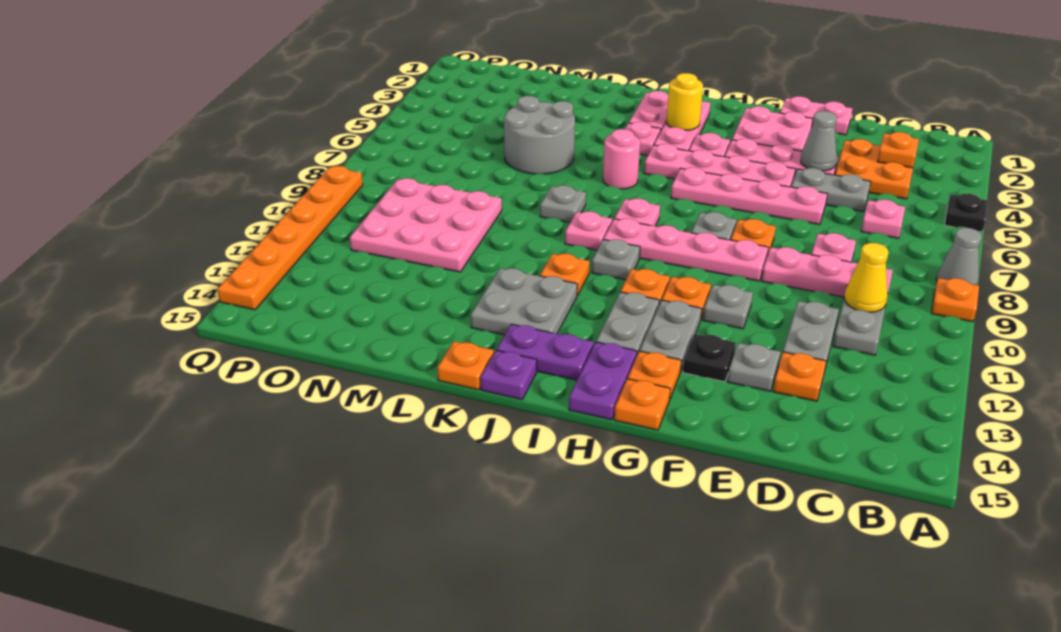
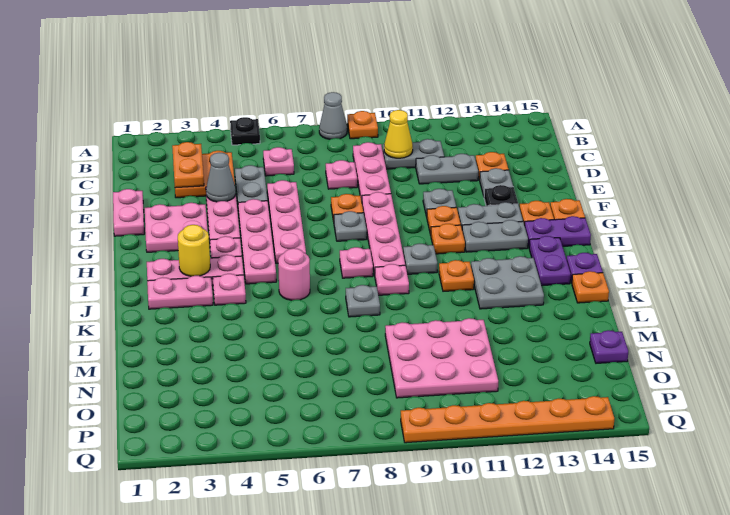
orange 1x1 plate [877,132,919,168] -> orange 1x2 plate [172,142,204,188]
grey 2x2 round brick [504,96,575,174] -> none
none -> purple 1x1 plate [590,330,628,363]

